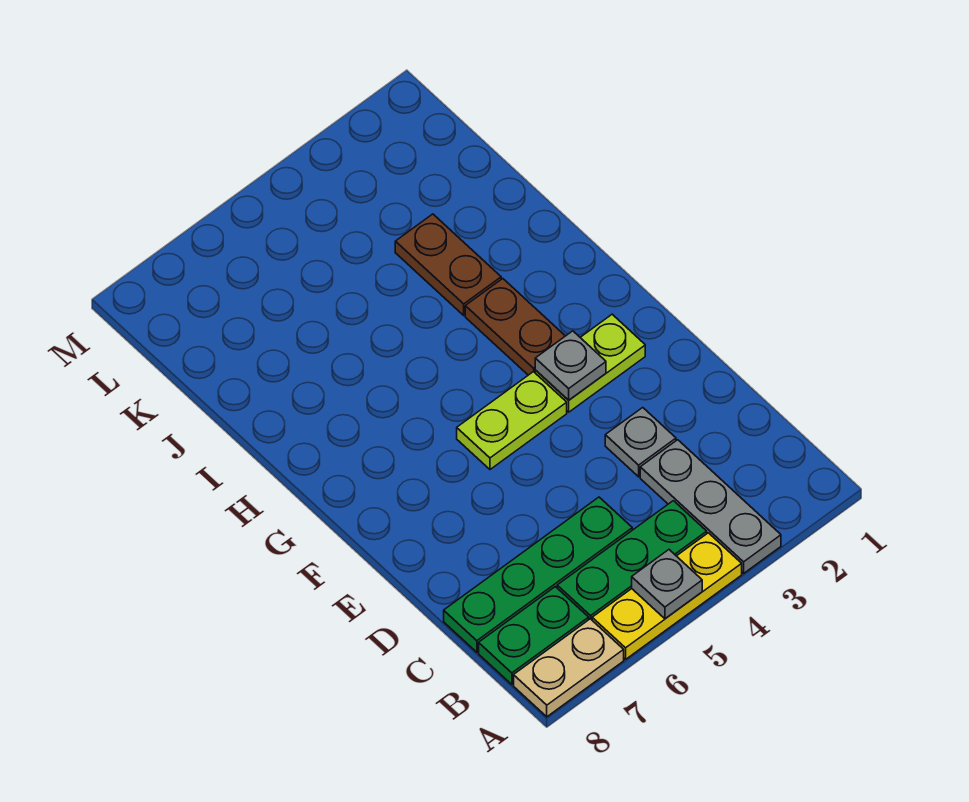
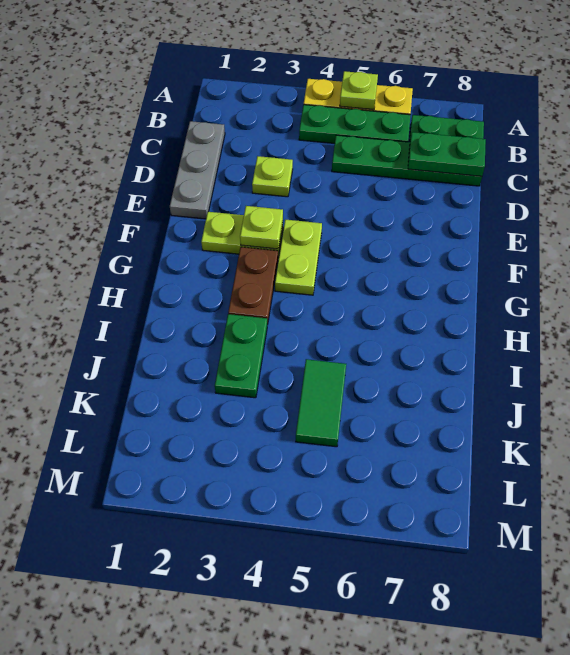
grey 1x3 plate [640,440,781,573] -> grey 1x3 plate moved to [170,121,225,219]
grey 1x1 plate [632,550,702,619] -> lime 1x1 plate [340,71,378,110]
tan 1x2 plate [514,619,624,717] -> none
none -> green 1x2 plate [408,132,486,176]
grey 1x1 plate [605,408,676,477] -> lime 1x1 plate [252,156,293,197]
grey 1x1 plate [535,331,606,400] -> lime 1x1 plate [240,206,283,249]
lime 1x2 plate [457,372,567,469] -> lime 1x2 plate turned to [275,219,322,295]
brown 1x2 plate [395,214,501,315] -> green 1x2 plate [215,314,267,398]
none -> green 1x2 tile [296,359,346,447]

